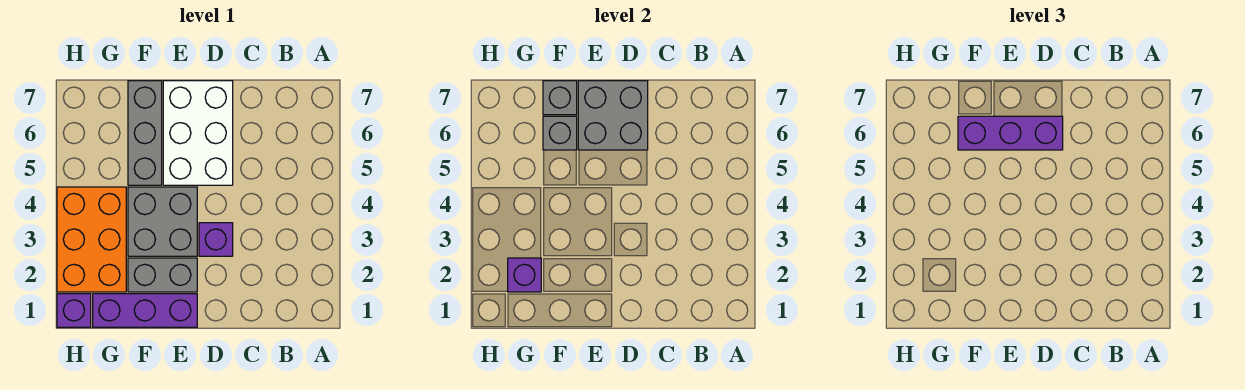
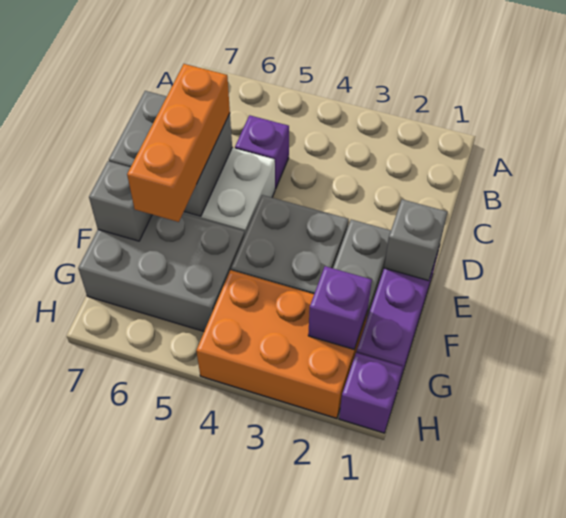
purple 1x1 brick [199,223,233,256] -> purple 1x1 brick moved to [235,115,289,189]
purple 1x3 brick [958,116,1063,150] -> orange 1x3 brick [127,64,230,222]
grey 1x3 brick [128,81,162,185] -> grey 2x3 brick [78,214,245,331]
grey 1x1 brick [543,116,577,150] -> grey 1x1 brick moved to [384,199,447,281]

